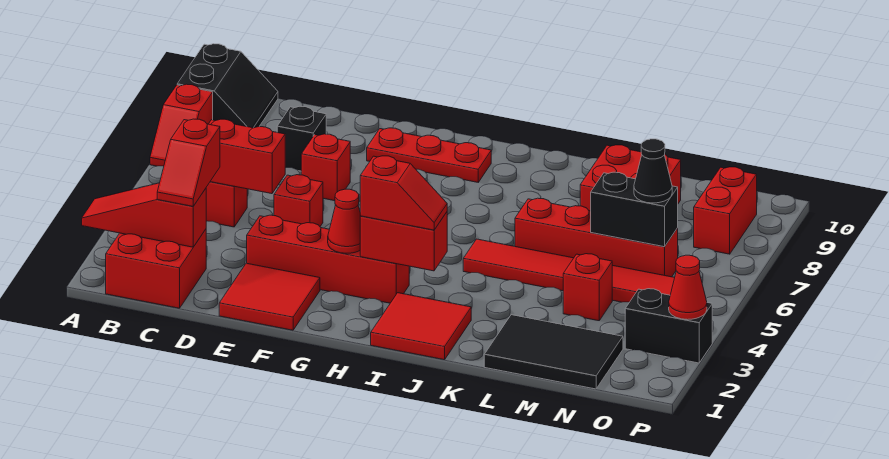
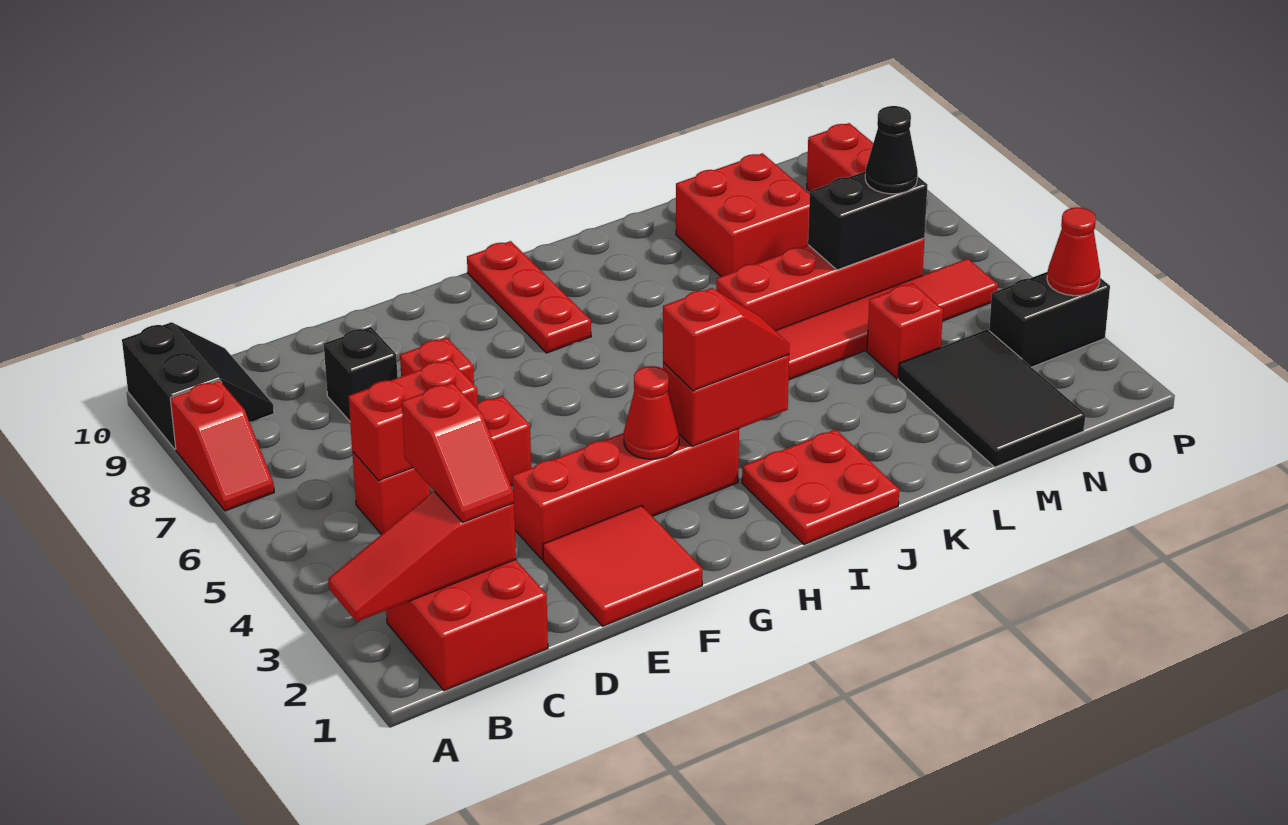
red 1x3 plate [367,128,491,182] -> red 1x3 plate turned to [467,241,591,353]
red 2x2 tile [371,293,471,360] -> red 2x2 plate [742,429,899,545]
black 2x3 tile [484,315,623,389] -> black 2x3 tile turned to [898,329,1086,467]

